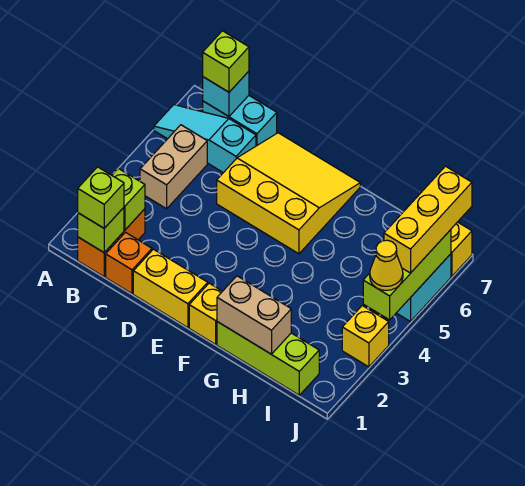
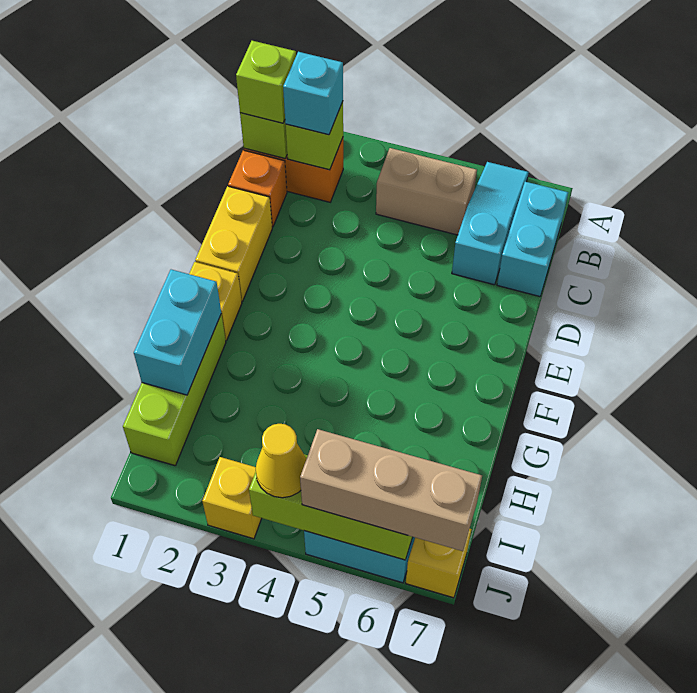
cyan 1x1 brick [203,71,249,116] -> cyan 1x1 brick moved to [283,52,343,135]
lime 1x1 brick [203,31,249,92] -> none
yellow 3x3 slope [217,133,360,254] -> none
tan 1x2 brick [217,276,291,354] -> cyan 1x2 brick [134,270,221,395]
yellow 1x3 brick [384,166,472,273] -> tan 1x3 brick [300,429,482,551]

